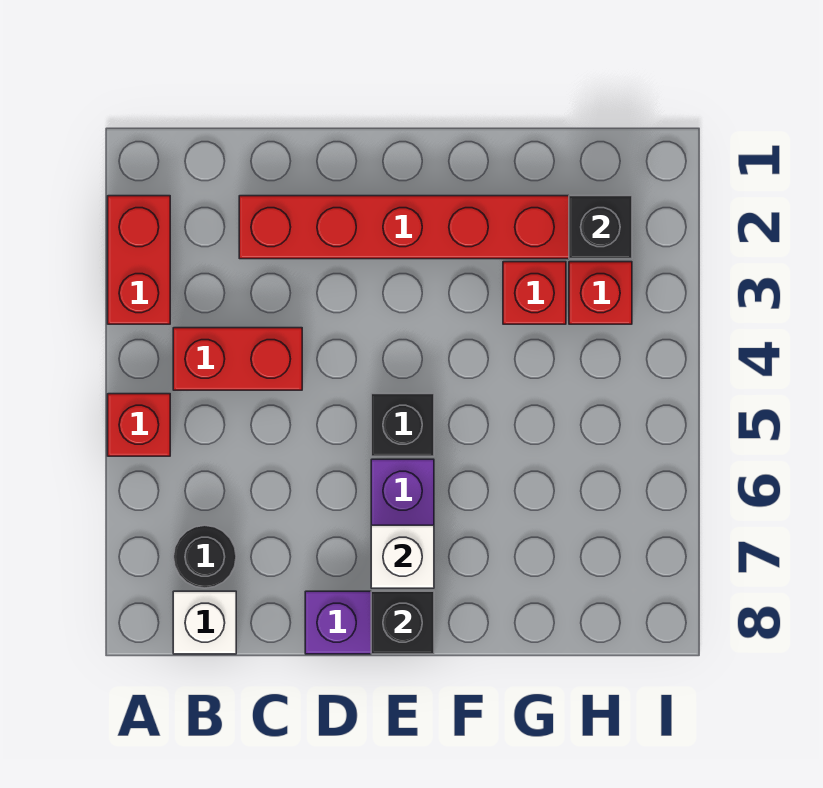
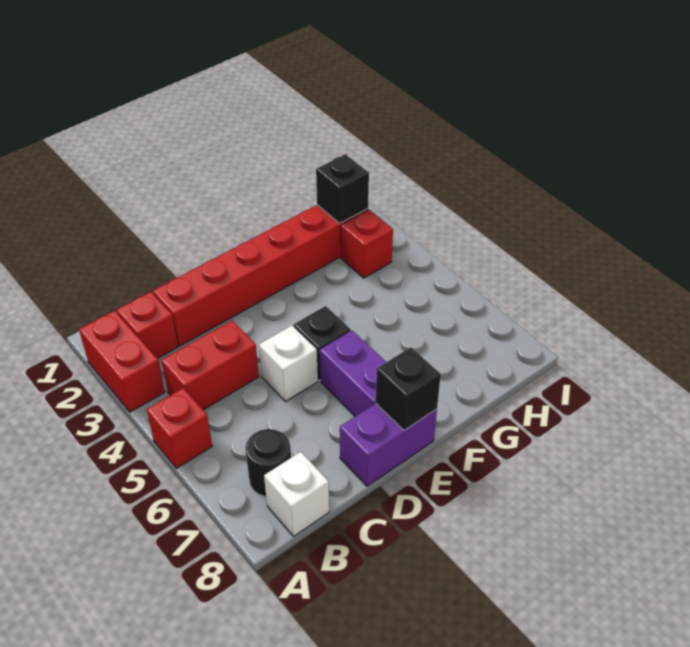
white 1x1 brick [371,525,434,588] -> white 1x1 brick moved to [259,325,318,402]
red 1x1 brick [503,262,566,324] -> red 1x1 brick moved to [117,292,178,359]

